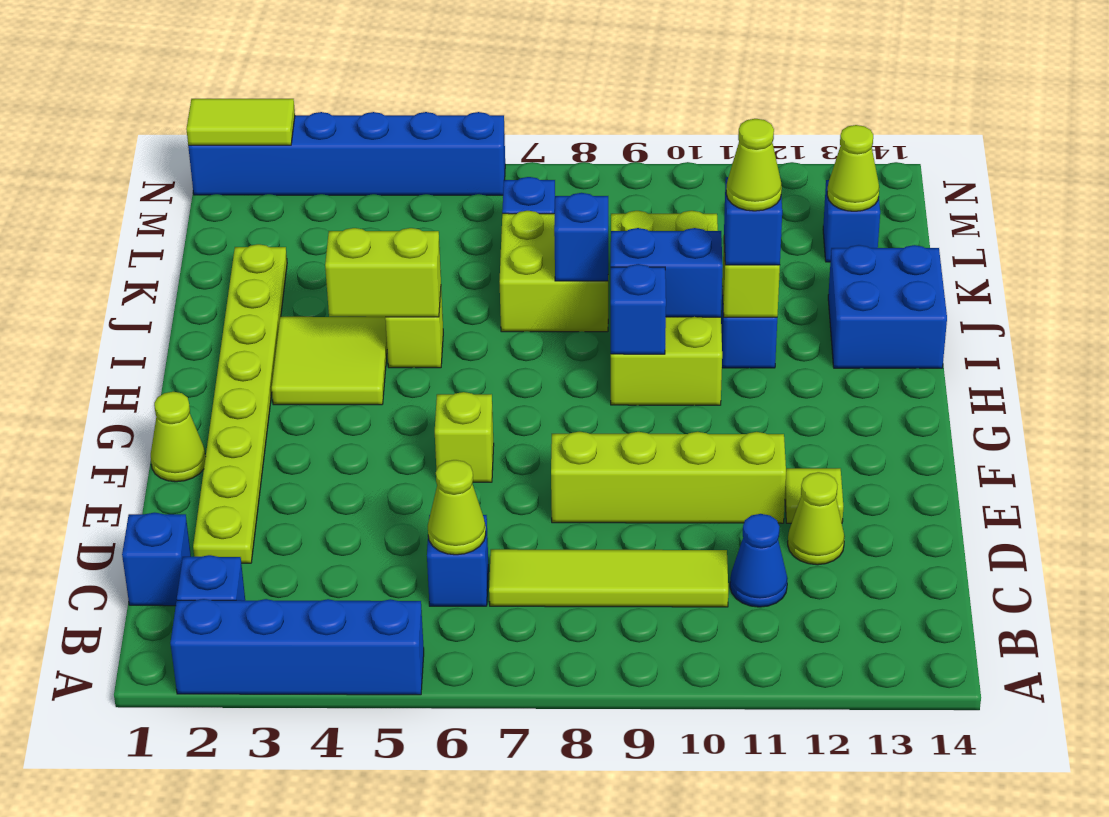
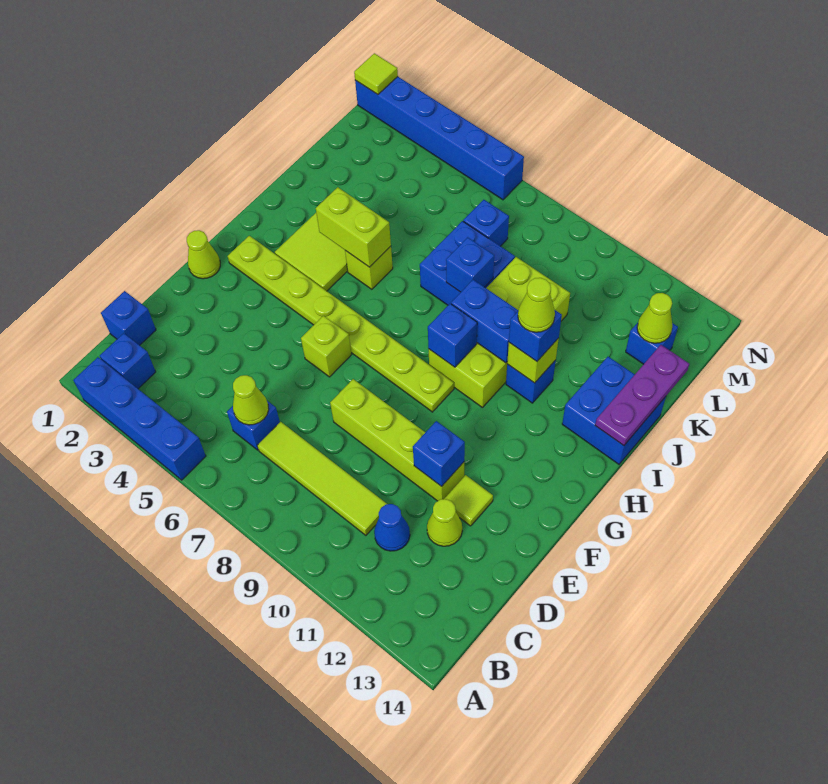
lime 1x8 plate [193,244,287,563] -> lime 1x8 plate turned to [227,236,454,412]
none -> blue 1x1 brick [413,421,465,486]
none -> purple 1x3 plate [595,345,689,446]
lime 2x2 brick [500,211,608,332] -> blue 2x2 brick [420,221,515,305]
lime 1x2 tile [186,99,295,145] -> lime 1x1 tile [354,53,398,94]

